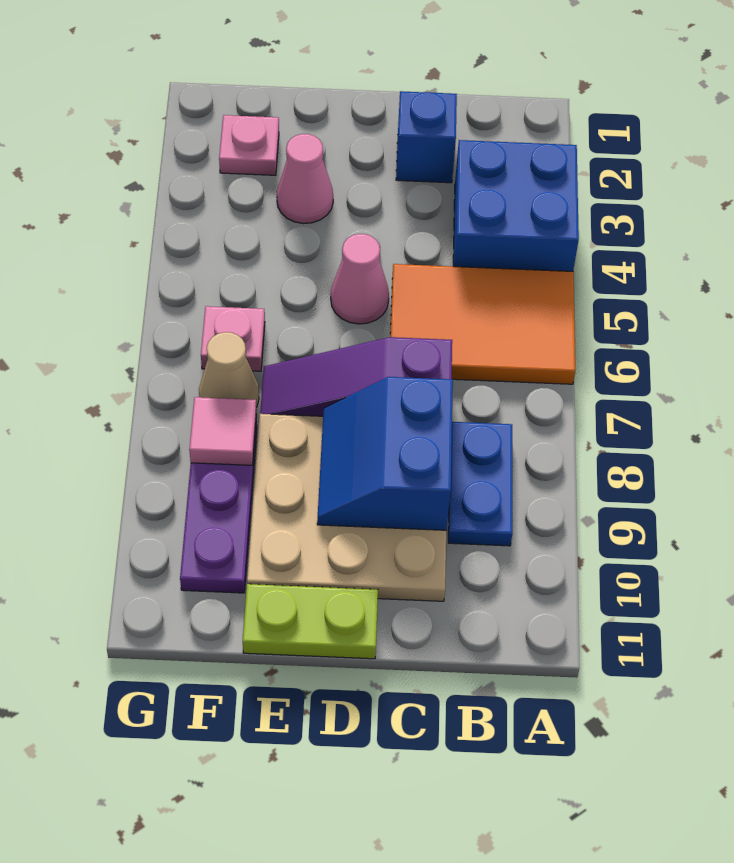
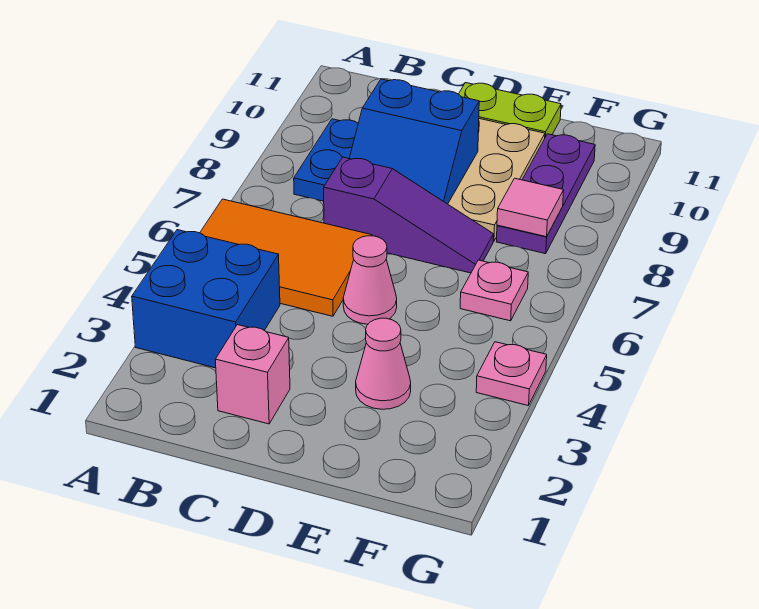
blue 1x1 brick [396,91,457,183] -> pink 1x1 brick [215,325,290,424]
blue 2x2 slope [317,377,453,530] -> blue 2x2 slope turned to [349,79,479,204]
pink 1x1 plate [219,115,279,175] -> pink 1x1 plate moved to [476,342,547,406]
tan 1x1 cone [199,332,259,407] -> none

